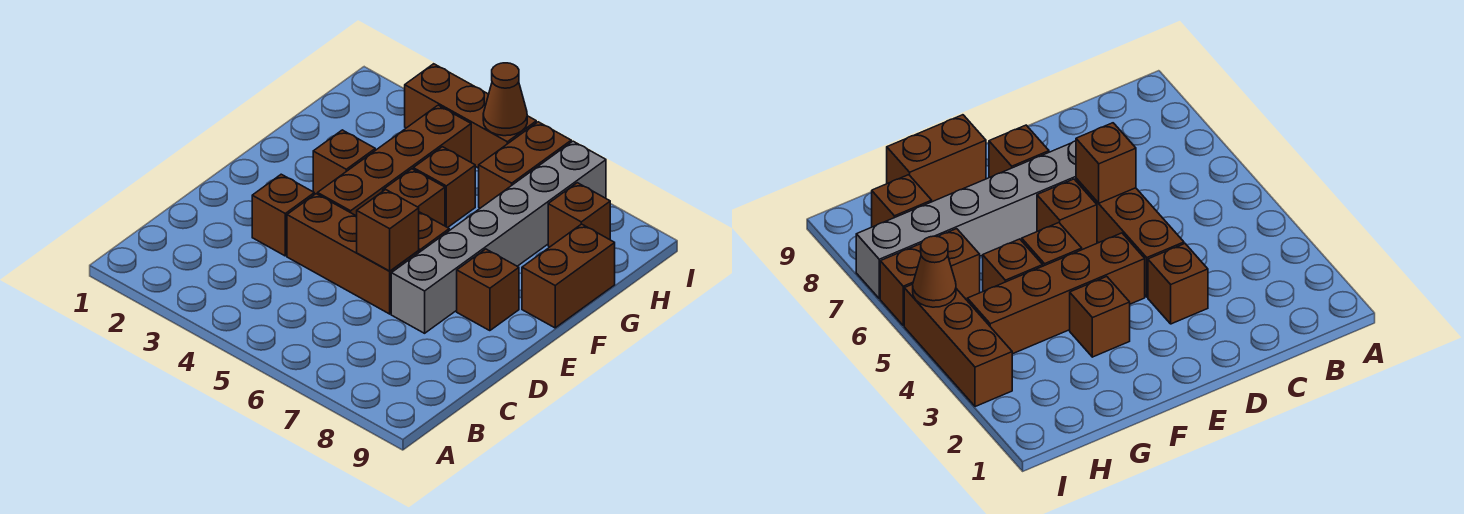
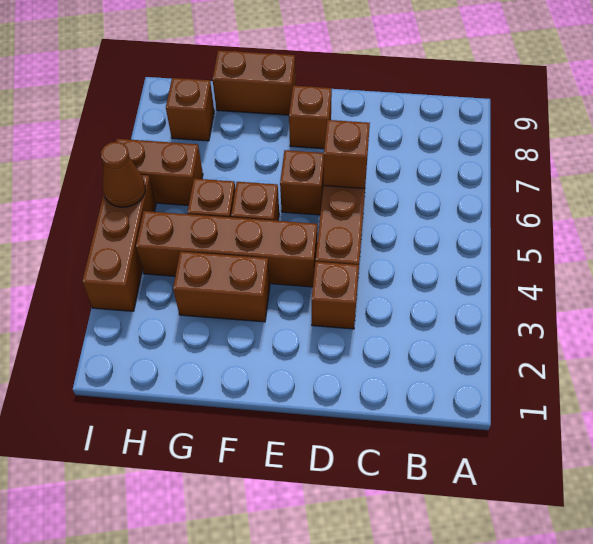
grey 1x6 brick [391,141,606,333] -> none
brown 1x1 brick [313,130,375,194] -> brown 1x2 brick [173,252,270,322]

